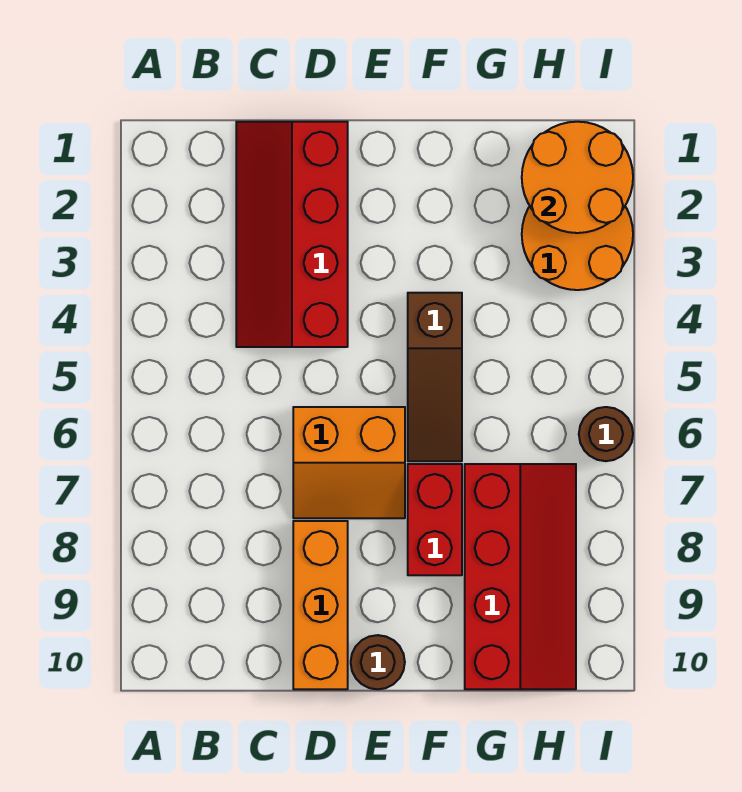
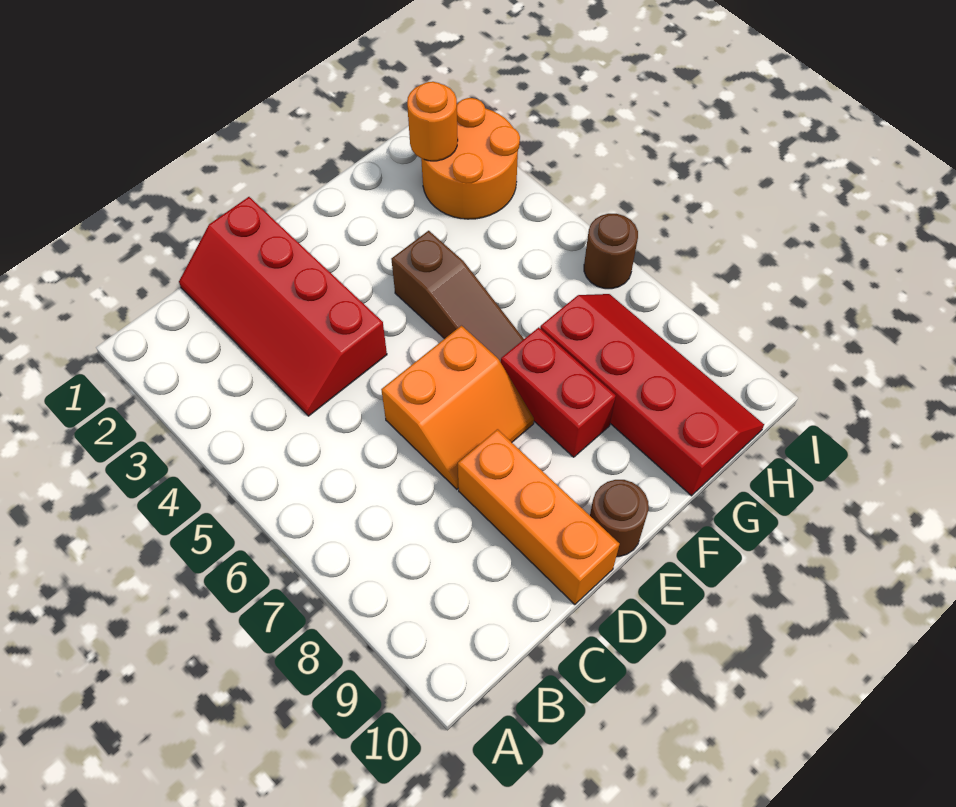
orange 2x2 round brick [522,122,633,233] -> orange 1x1 round brick [407,82,458,161]

